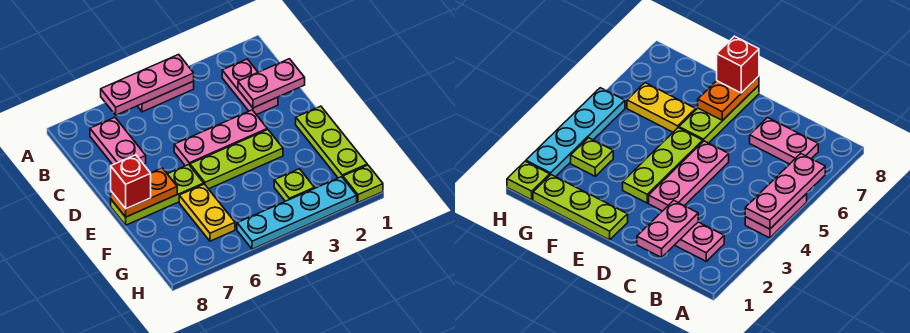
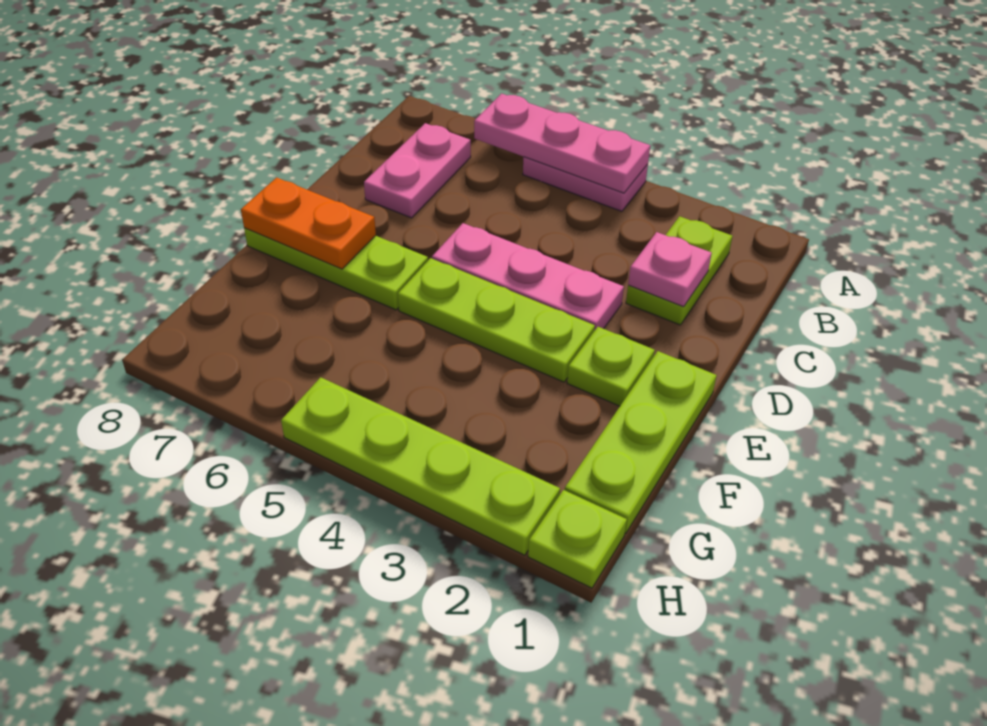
pink 1x2 plate [222,59,278,115] -> lime 1x2 plate [626,216,732,325]
pink 1x2 plate [238,59,305,108] -> pink 1x1 plate [628,232,712,307]
red 1x1 brick [111,155,151,209] -> none
yellow 1x2 plate [179,184,235,241] -> none
lime 1x1 plate [274,169,314,201] -> lime 1x1 plate moved to [567,327,655,406]
cyan 1x4 plate [237,177,357,249] -> lime 1x4 plate [281,377,560,555]

